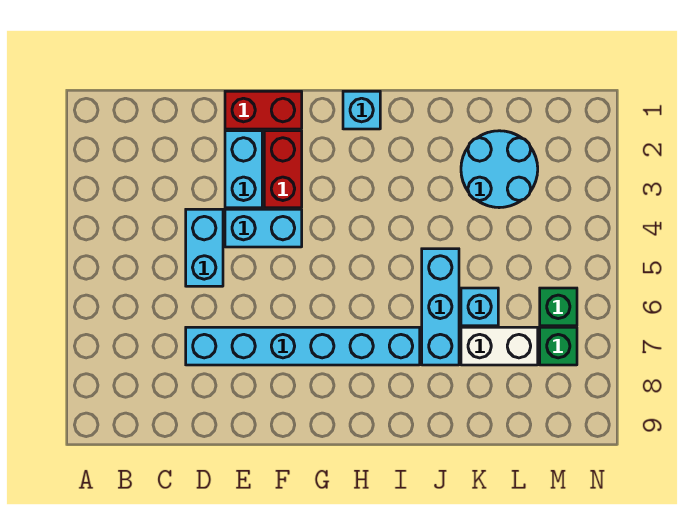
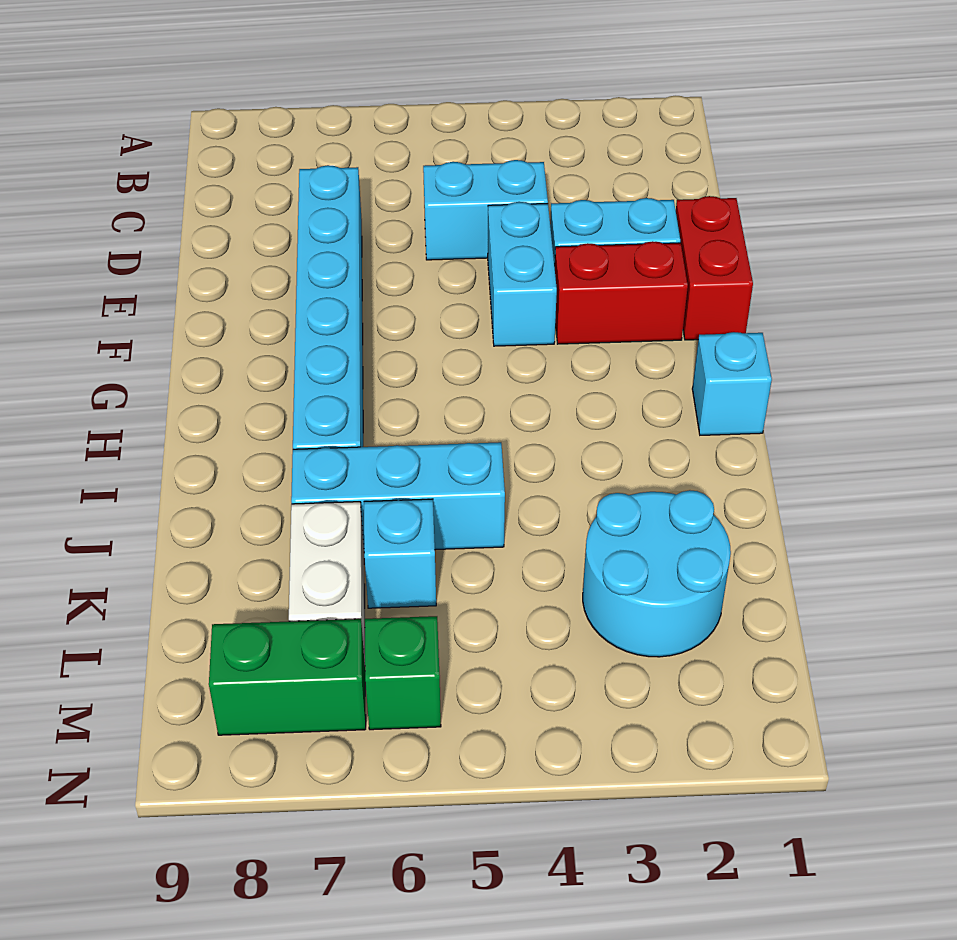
green 1x1 brick [540,327,577,365] -> green 1x2 brick [209,619,366,735]

